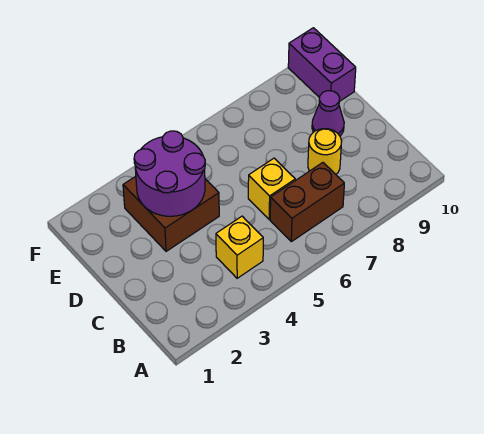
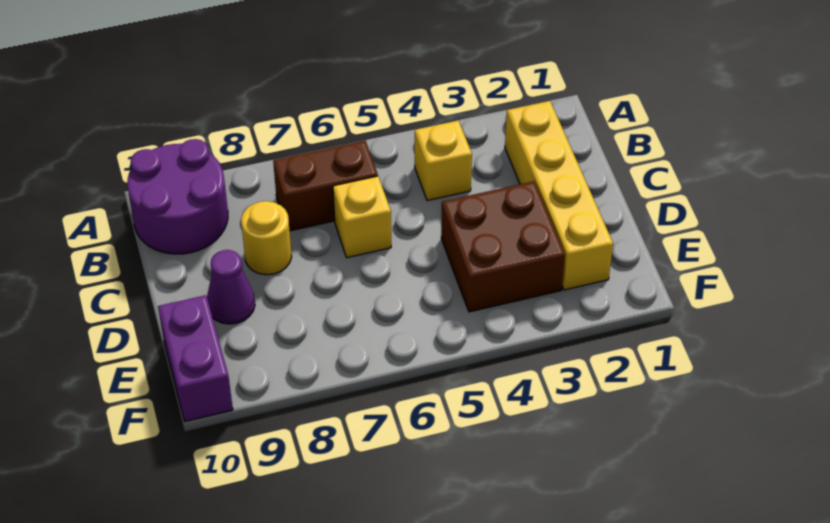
none -> yellow 1x4 brick [505,101,613,290]
purple 2x2 round brick [134,131,205,216] -> purple 2x2 round brick moved to [127,139,228,254]

